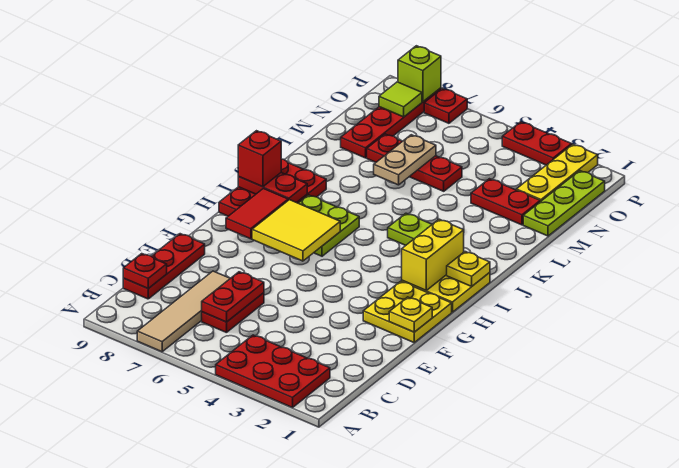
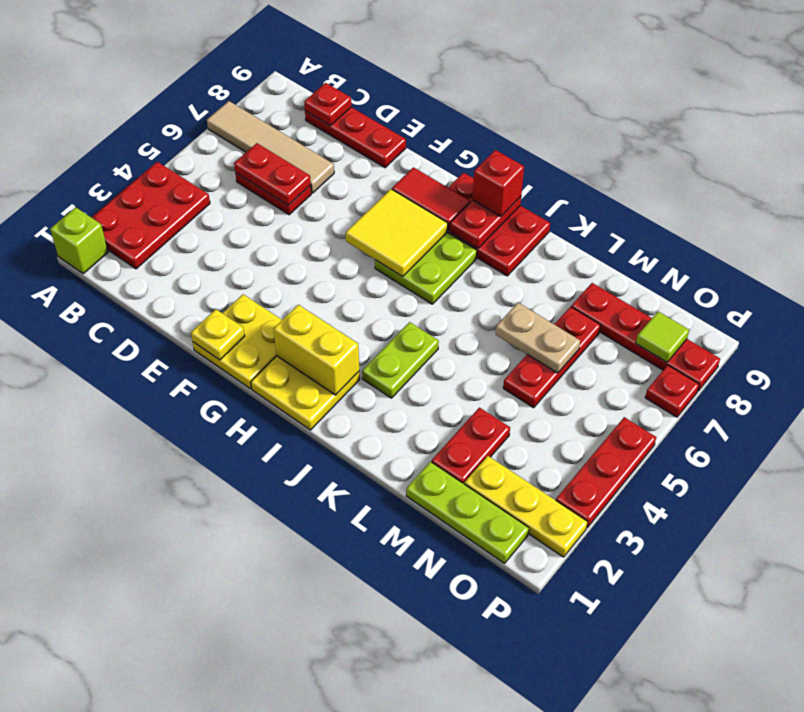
yellow 1x1 plate [447,252,490,286] -> none
red 1x2 plate [502,122,572,165] -> red 1x3 plate [556,417,656,528]
lime 1x1 brick [398,46,441,102] -> lime 1x1 brick moved to [50,207,108,274]

